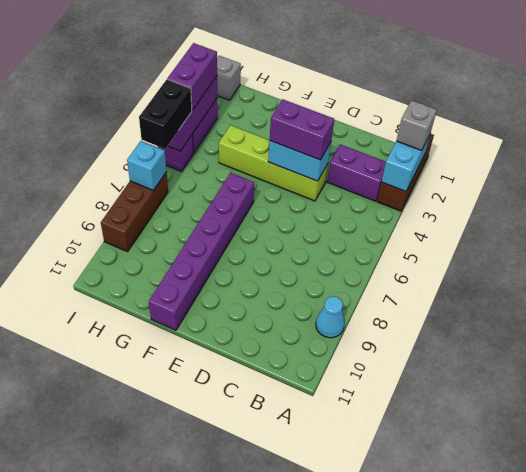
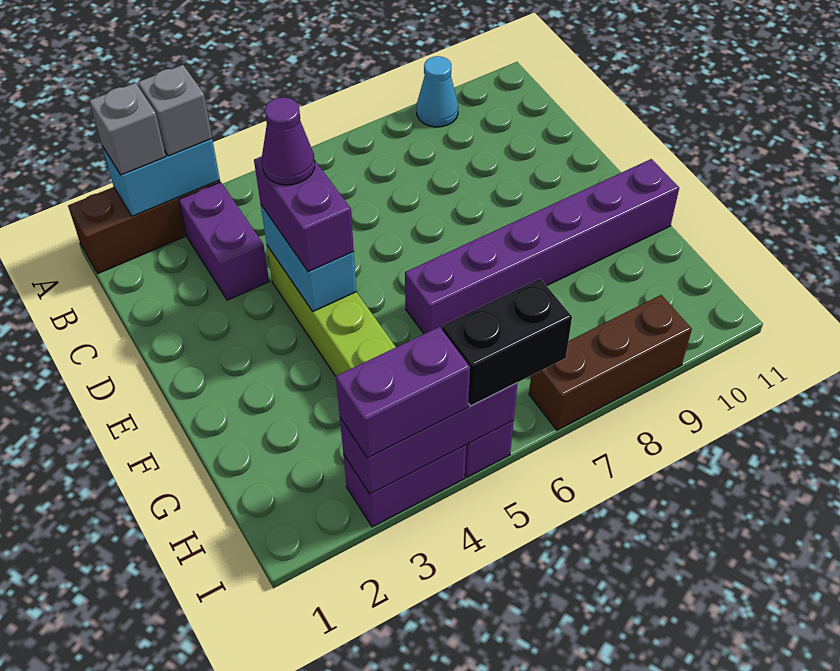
none -> purple 1x1 cone [262,97,315,185]
grey 1x1 brick [217,56,241,100] -> grey 1x1 brick moved to [138,65,212,156]
cyan 1x1 brick [127,141,167,190] -> none

